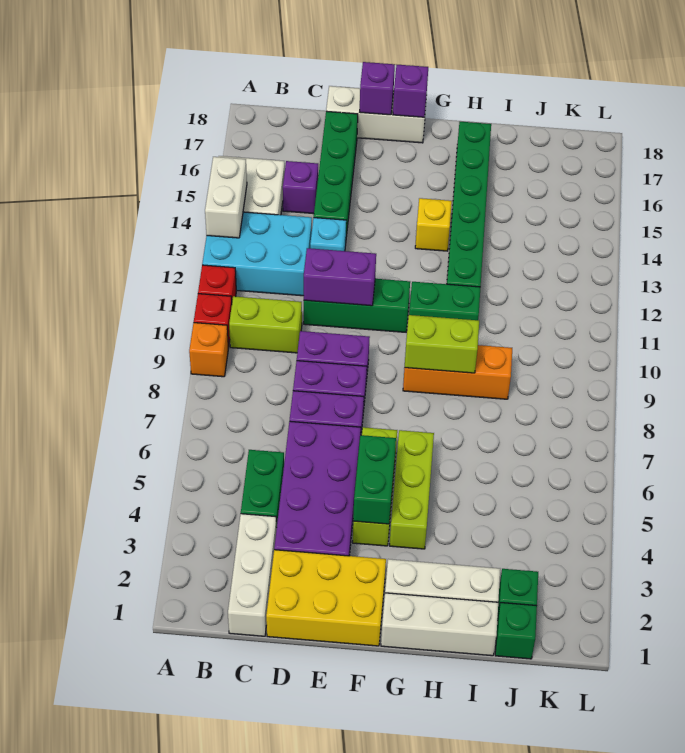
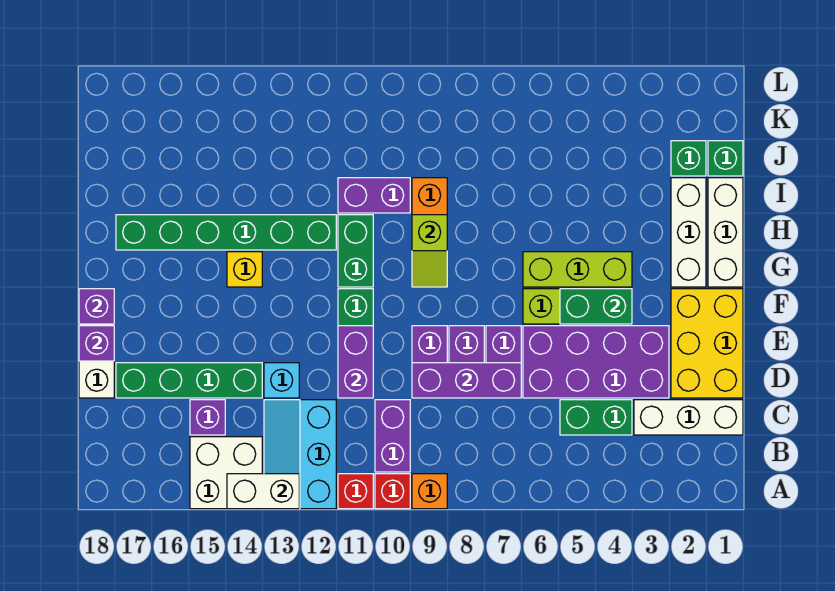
cyan 2x3 brick [202,212,312,296] -> cyan 2x3 slope [264,400,336,509]
lime 1x2 brick [229,296,302,353] -> purple 1x2 brick [375,400,410,472]
none -> purple 1x3 brick [412,363,521,398]
lime 1x2 brick [405,315,479,373] -> lime 1x2 slope [412,215,447,287]
none -> purple 1x2 brick [338,178,410,213]

